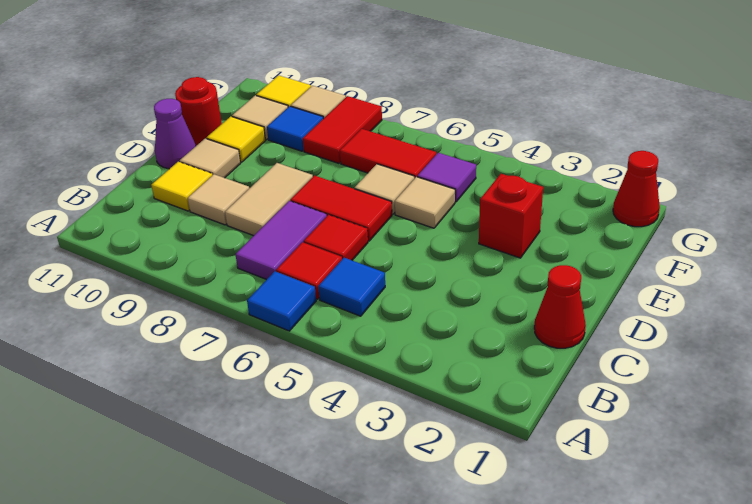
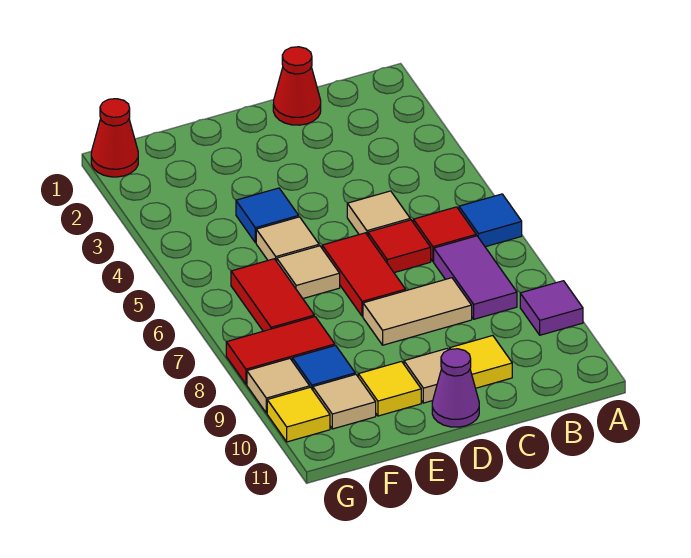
blue 1x1 tile [318,258,385,316] -> blue 1x1 tile moved to [236,188,299,243]
purple 1x2 tile [235,201,327,280] -> purple 1x2 tile turned to [434,236,517,319]
tan 1x1 tile [188,174,249,225] -> tan 1x1 tile moved to [347,191,410,235]
red 1x1 brick [479,174,543,258] -> none
red 1x1 round brick [175,77,222,146] -> none
purple 1x1 tile [417,153,476,202] -> purple 1x1 tile moved to [520,281,583,335]

